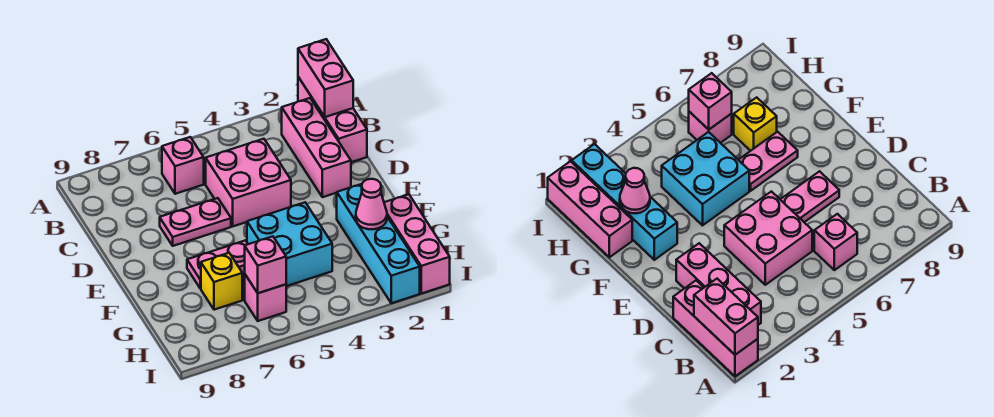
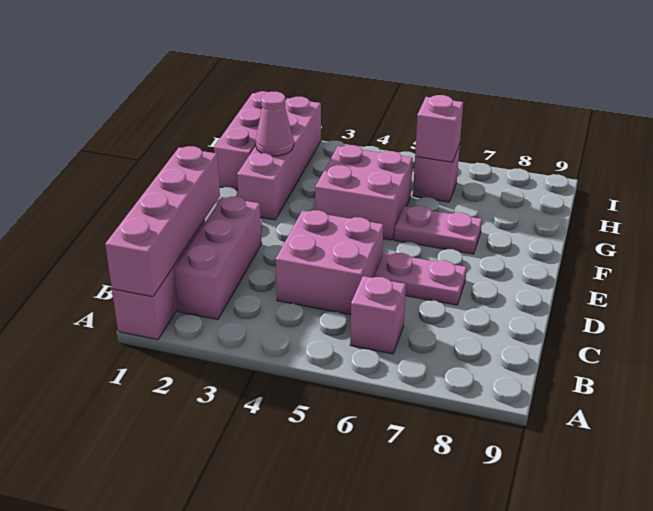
pink 1x2 brick [298,39,353,117] -> pink 1x4 brick [105,146,220,297]
cyan 1x4 brick [337,184,420,303] -> pink 1x4 brick [237,97,321,220]
cyan 2x2 brick [247,202,332,286] -> pink 2x2 brick [315,145,413,240]
yellow 1x1 brick [201,253,242,310] -> none

